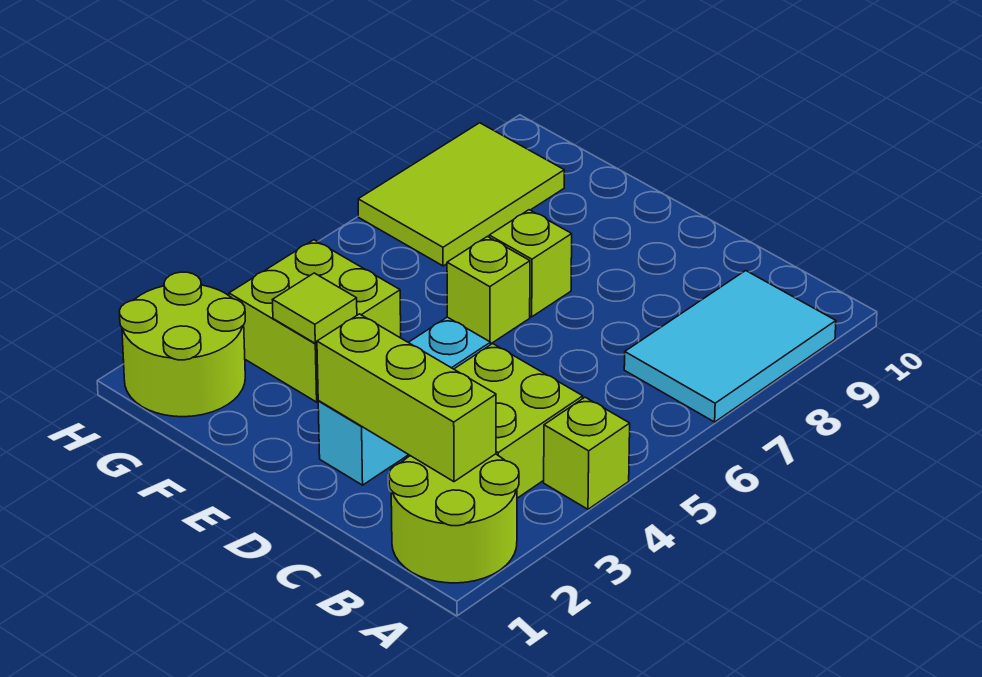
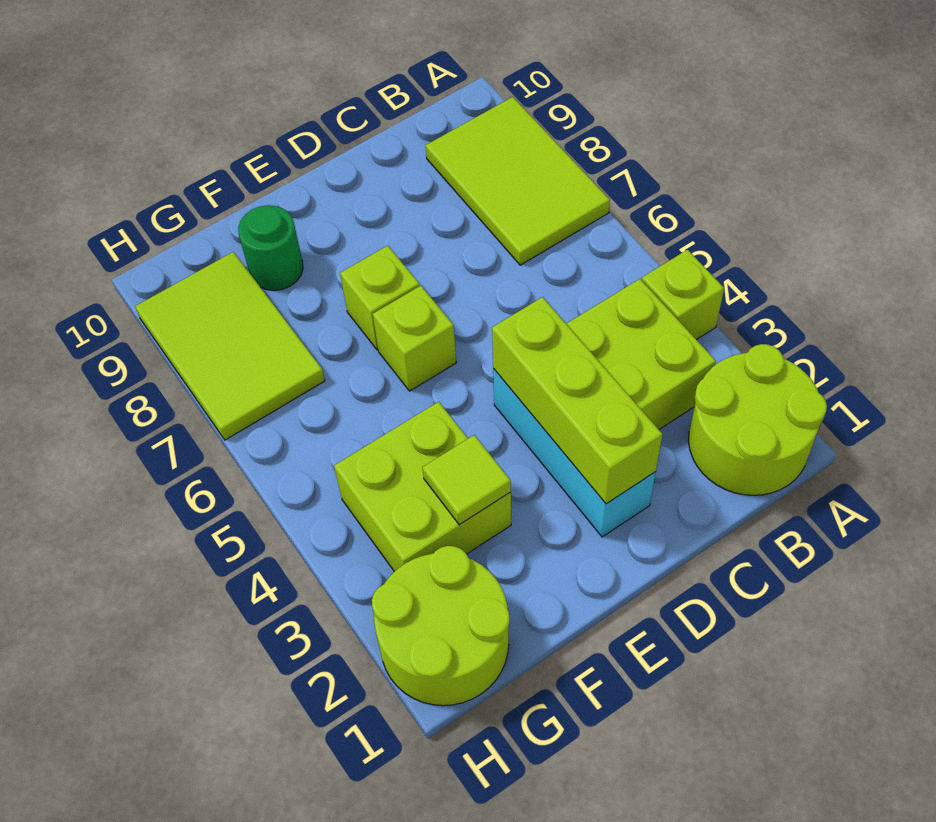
cyan 2x3 tile [624,271,836,422] -> lime 2x3 tile [426,97,610,265]
lime 1x3 brick [317,314,496,482] -> lime 1x3 brick turned to [492,297,662,504]
none -> green 1x1 round brick [238,205,303,290]

